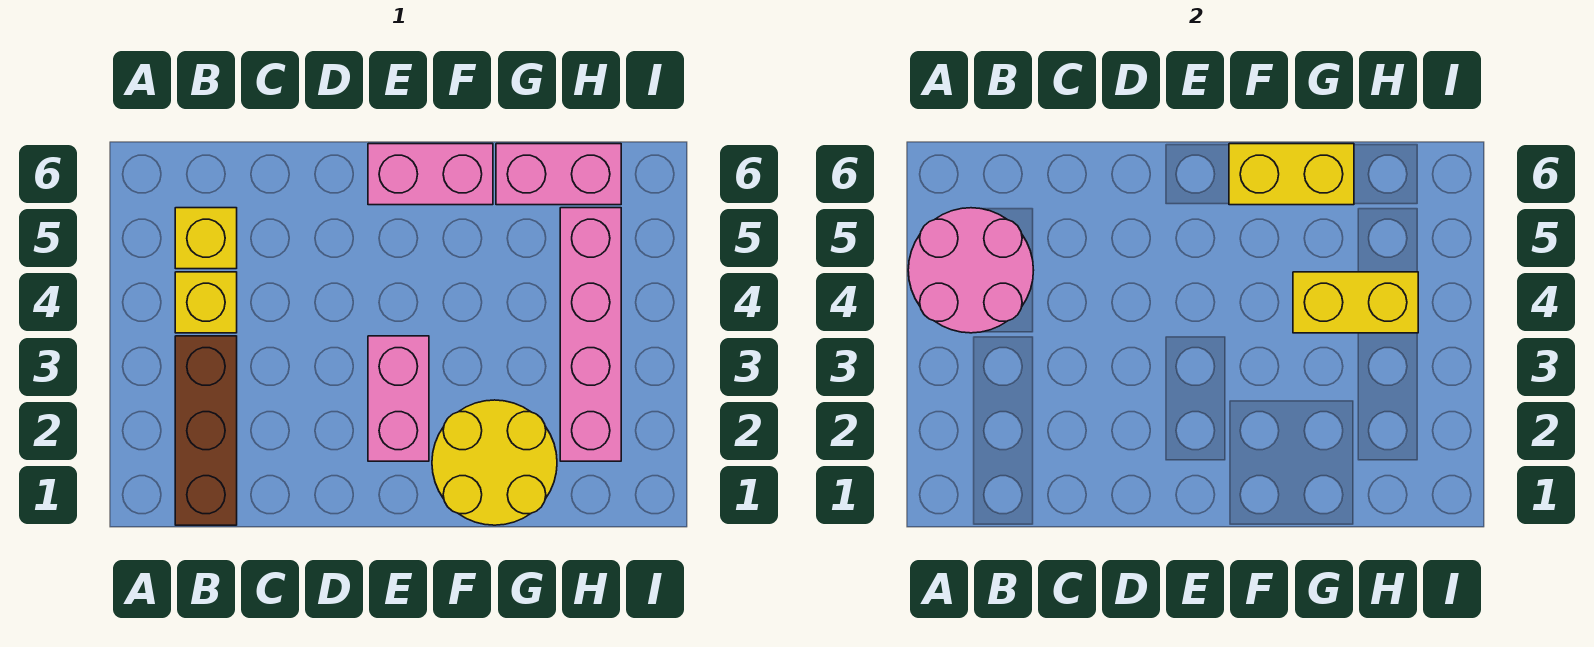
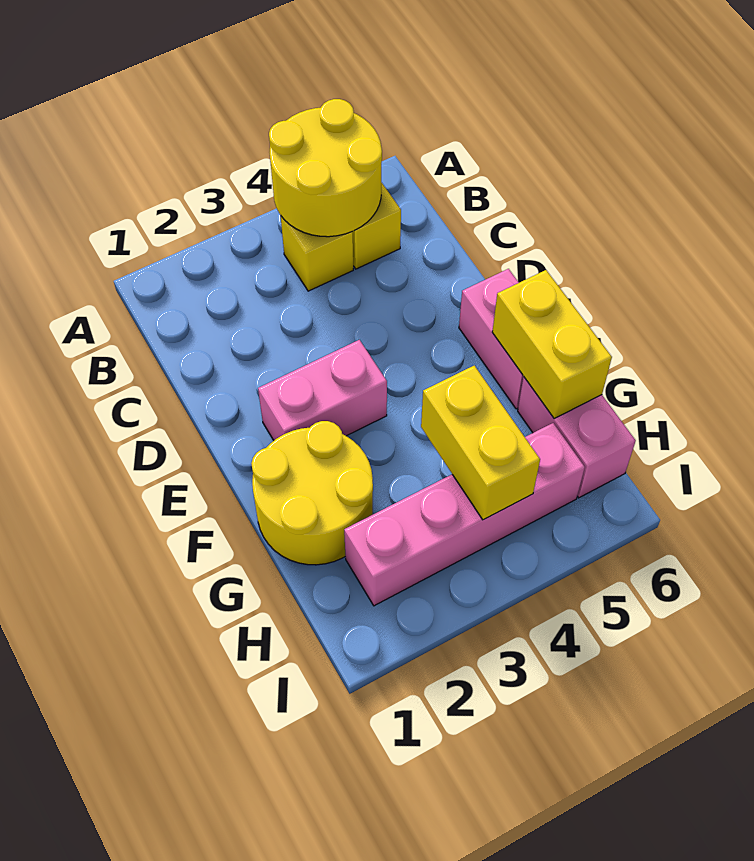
pink 2x2 round brick [908,208,1034,333] -> yellow 2x2 round brick [269,99,382,237]
brown 1x3 brick [175,336,237,525] -> none

